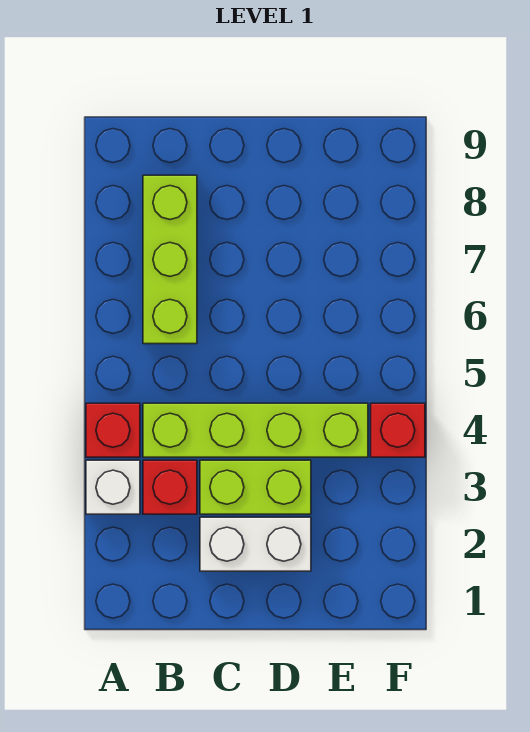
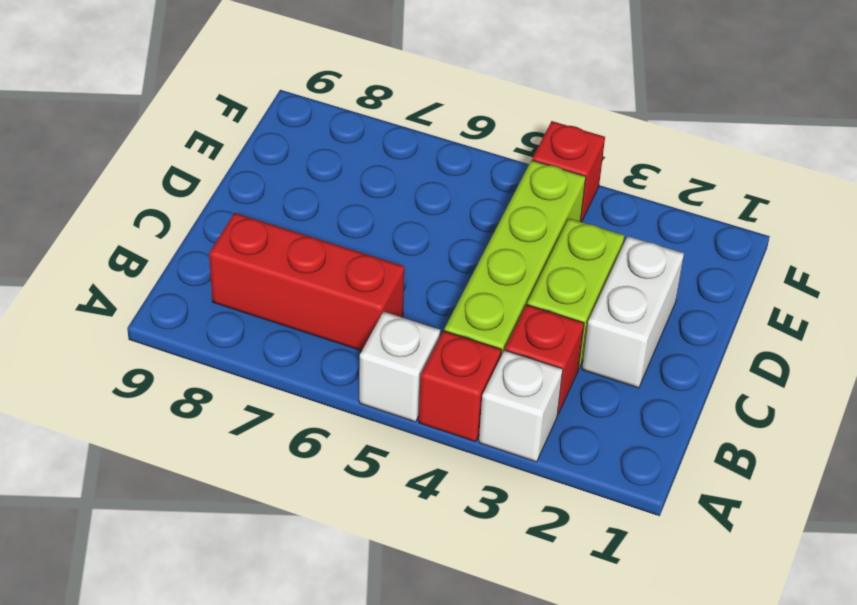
none -> white 1x1 brick [359,312,440,422]
lime 1x3 brick [143,175,197,344] -> red 1x3 brick [209,213,405,351]

